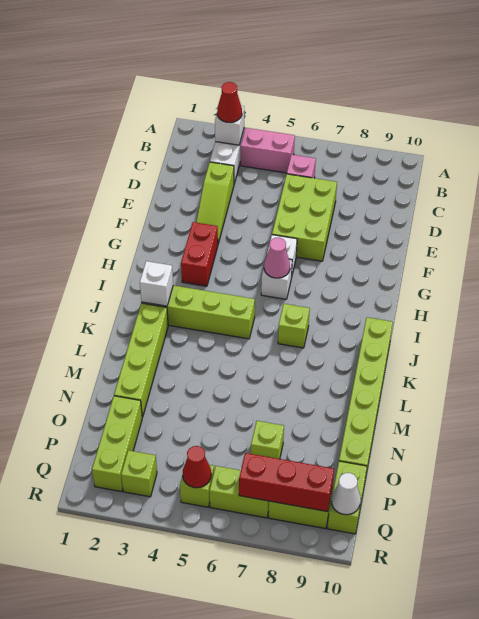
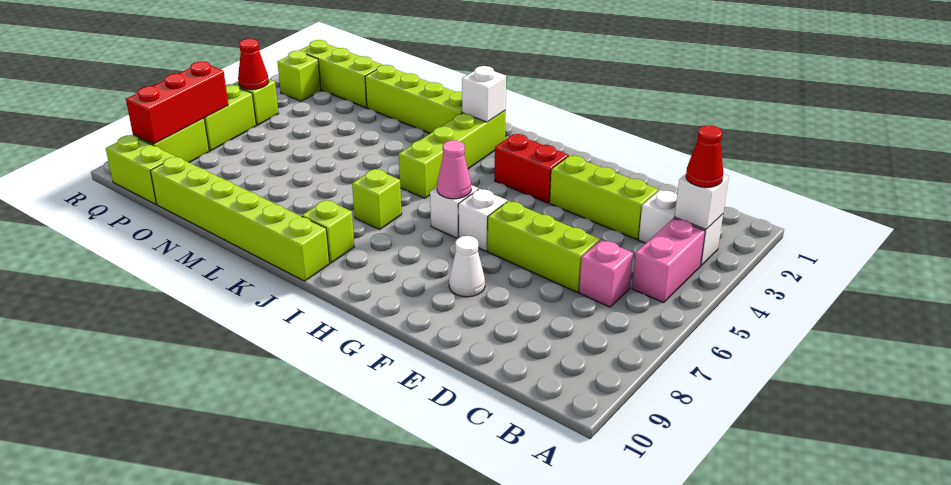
lime 1x3 slope [196,162,234,243] -> lime 1x3 brick [550,155,658,239]
lime 2x3 brick [272,174,337,261] -> lime 1x3 brick [488,201,600,292]
lime 1x1 brick [251,421,284,459] -> lime 1x1 brick moved to [302,200,354,263]
white 1x1 cone [331,473,361,515] -> white 1x1 cone moved to [449,236,485,297]

